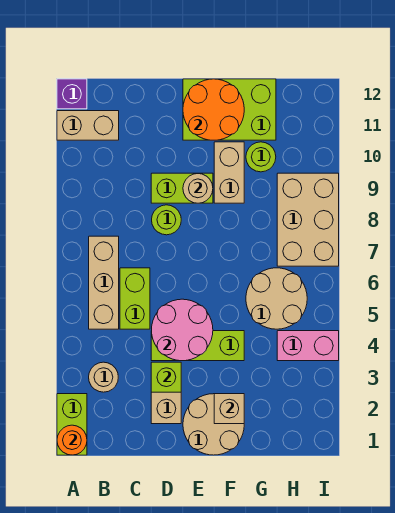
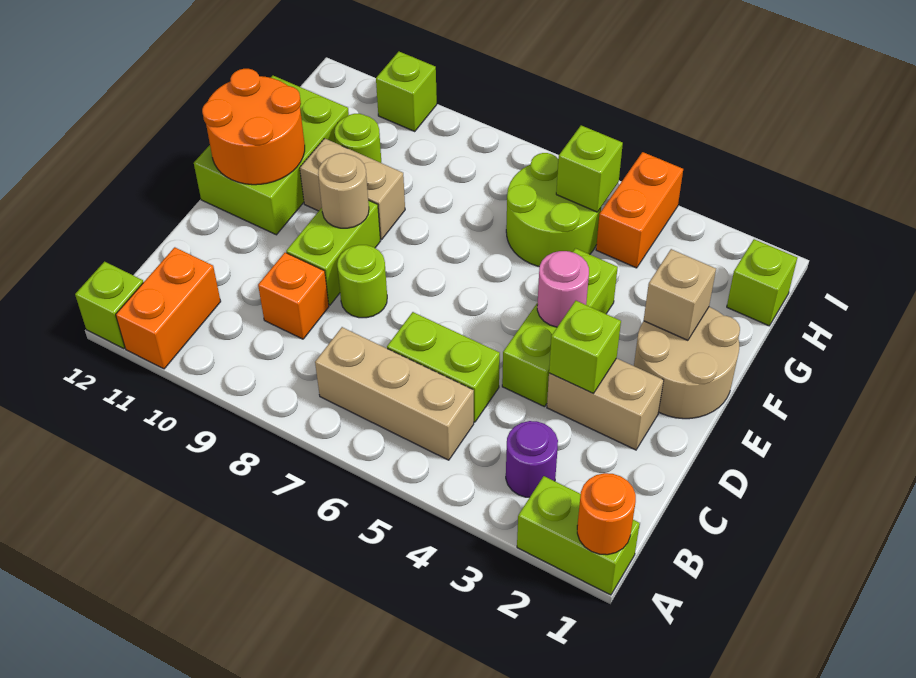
tan 1x2 brick [57,111,119,140] -> orange 1x2 brick [116,247,221,369]
purple 1x1 brick [57,79,87,109] -> lime 1x1 brick [75,262,143,349]
tan 1x1 round brick [89,362,118,392] -> purple 1x1 round brick [506,421,558,497]
none -> orange 1x1 brick [258,253,329,339]
pink 2x2 round brick [152,299,213,361] -> pink 1x1 round brick [537,251,589,327]
tan 2x2 round brick [246,268,307,329] -> lime 2x2 round brick [506,153,601,266]
none -> lime 1x1 brick [727,239,797,326]
pink 1x2 brick [277,331,339,361] -> orange 1x2 brick [596,152,683,268]
none -> lime 1x1 brick [556,125,623,212]
tan 2x3 brick [277,173,339,266] -> none
none -> lime 1x1 brick [376,52,437,131]

